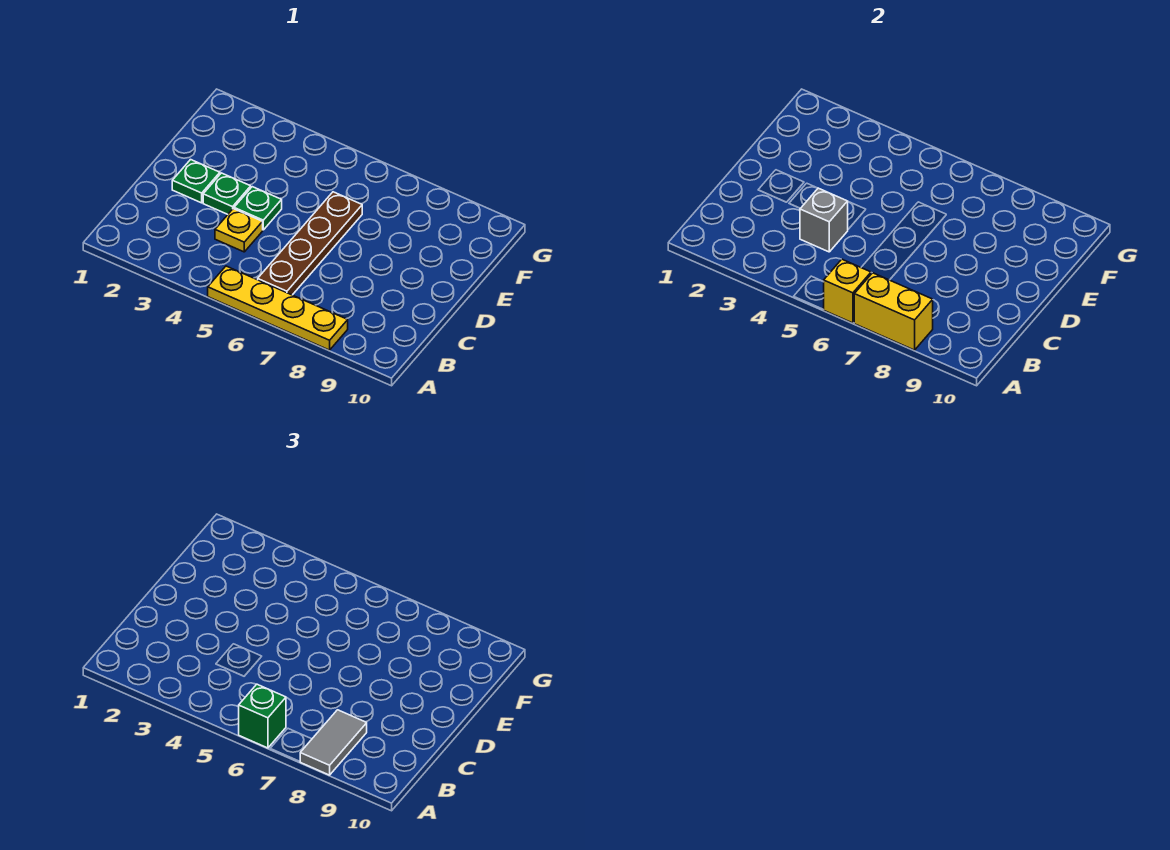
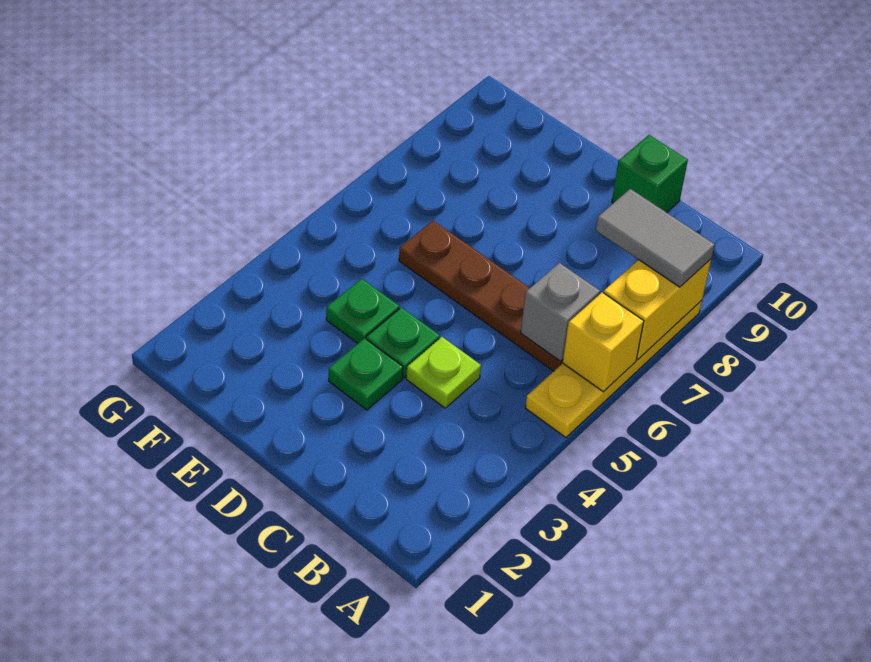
green 1x1 brick [239,684,286,748] -> green 1x1 brick moved to [612,135,688,213]
yellow 1x1 plate [215,209,263,252] -> lime 1x1 plate [406,337,481,408]
grey 1x1 brick [800,188,848,252] -> grey 1x1 brick moved to [521,263,600,361]
green 1x1 plate [172,160,220,203] -> green 1x1 plate moved to [326,279,399,343]

